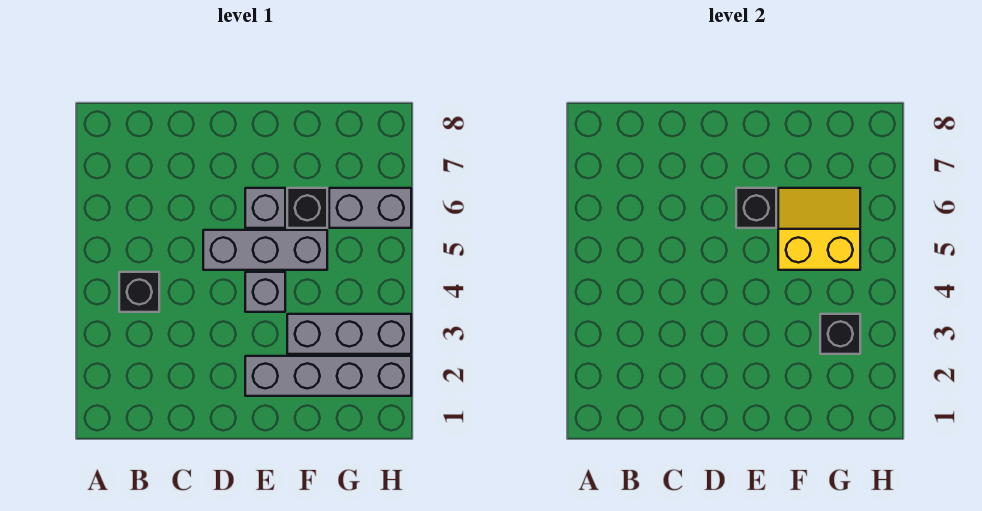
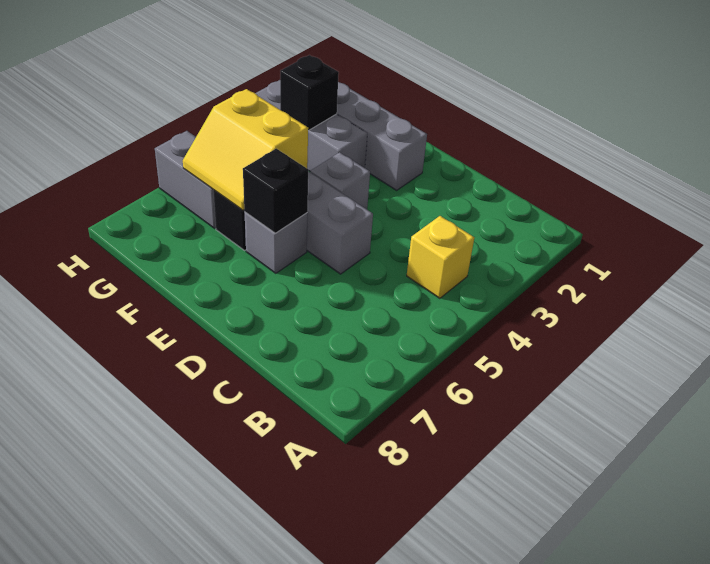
black 1x1 brick [119,272,159,312] -> yellow 1x1 brick [407,216,474,298]

